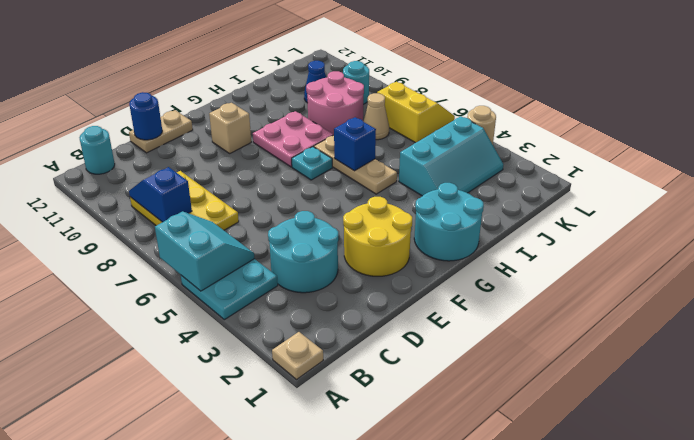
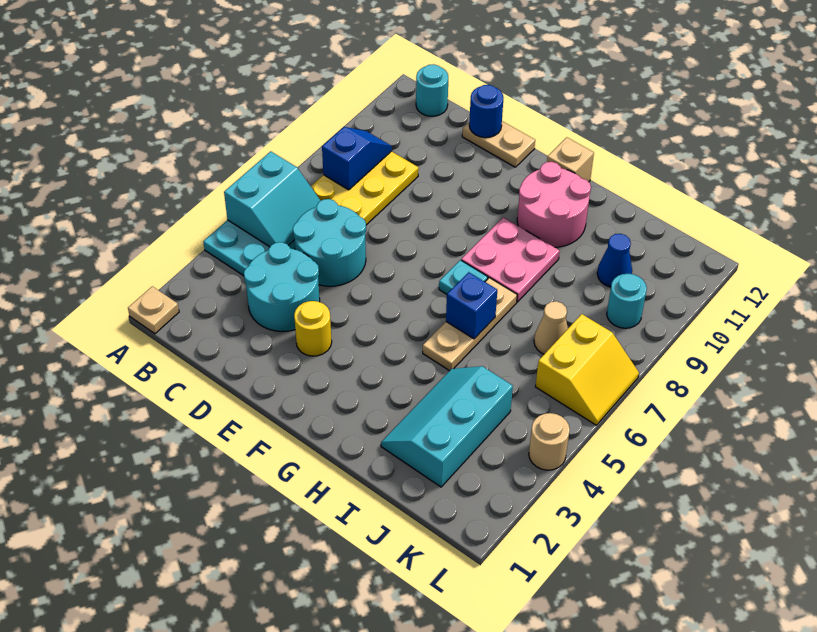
yellow 2x2 round brick [343,197,412,276] -> yellow 1x1 round brick [294,301,332,356]
tan 1x1 brick [209,103,251,153] -> tan 1x1 brick moved to [547,137,594,182]
cyan 2x2 round brick [414,183,484,261] -> cyan 2x2 round brick moved to [293,199,366,286]
cyan 2x3 slope [399,116,503,196] -> cyan 2x3 slope turned to [381,366,513,487]
pink 2x2 round brick [306,71,364,135] -> pink 2x2 round brick moved to [517,162,591,247]

